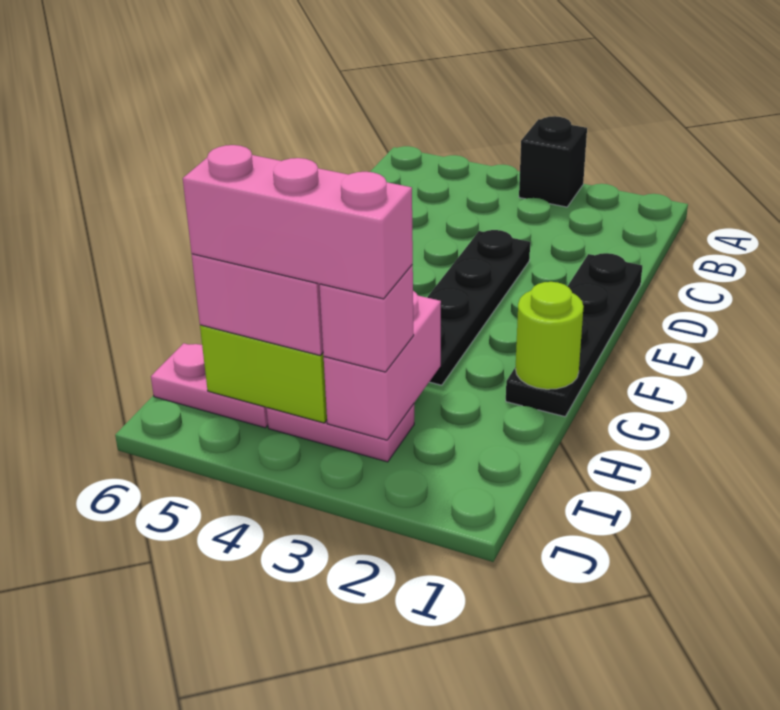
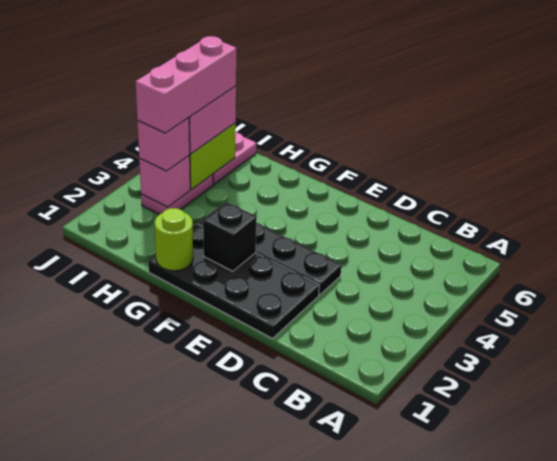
black 1x1 brick [519,116,587,207] -> black 1x1 brick moved to [203,202,257,271]
black 1x4 plate [506,253,642,417] -> black 2x4 plate [148,224,319,338]
pink 1x2 brick [324,291,441,440] -> pink 1x1 brick [139,155,190,207]

